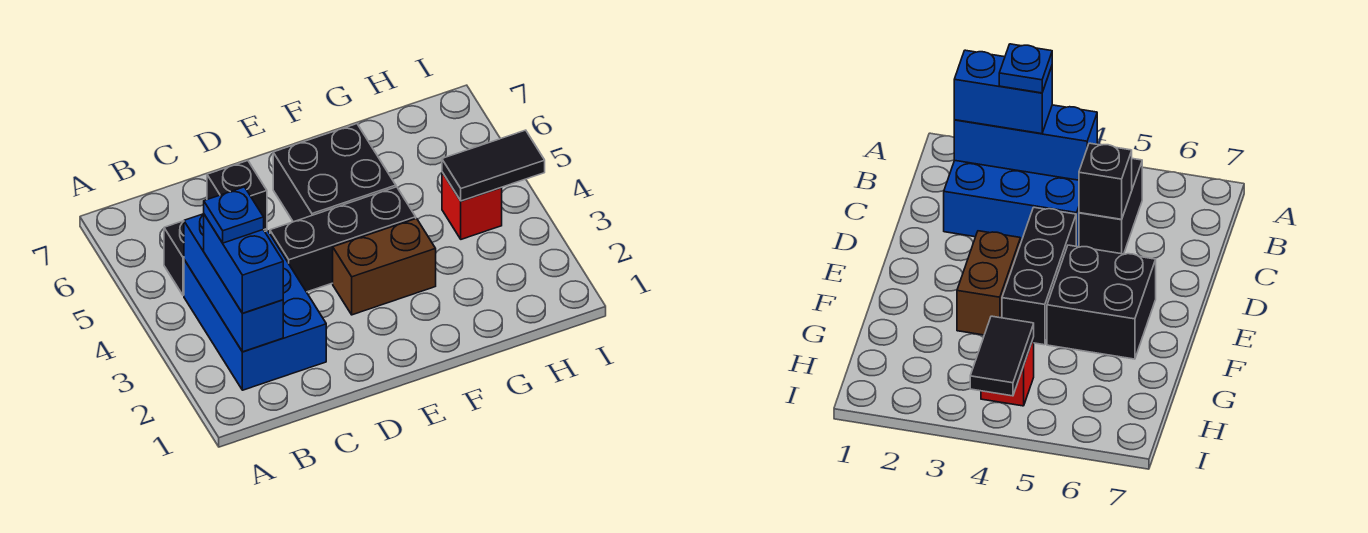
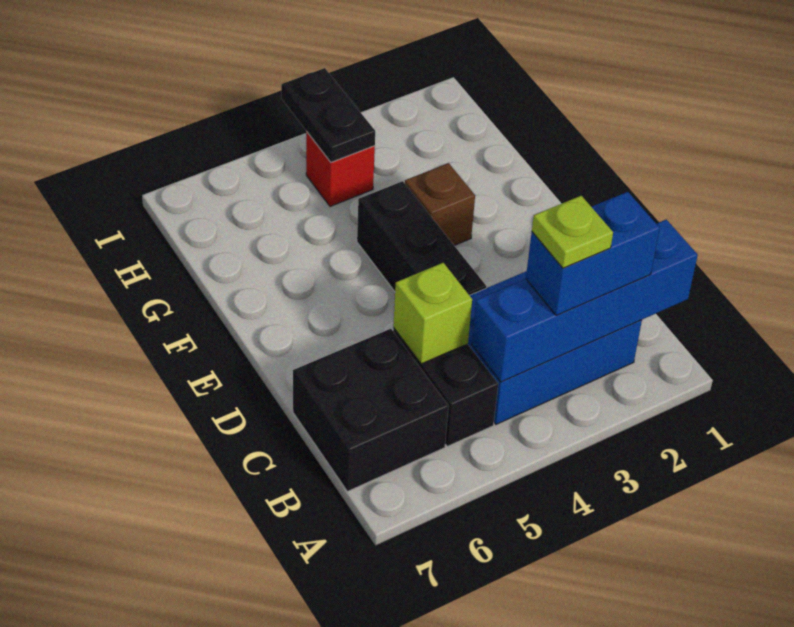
blue 1x3 brick [184,214,283,352] -> blue 1x4 brick [472,220,698,382]
blue 1x1 plate [204,187,264,243] -> lime 1x1 plate [532,196,613,268]
black 1x1 brick [207,161,267,230] -> lime 1x1 brick [393,263,472,364]
brown 1x2 brick [333,219,436,315] -> brown 1x1 brick [405,163,475,245]
black 2x2 brick [273,124,396,222] -> black 2x2 brick moved to [293,329,449,491]
black 1x2 tile [442,130,545,201] -> black 1x2 plate [281,68,375,162]

